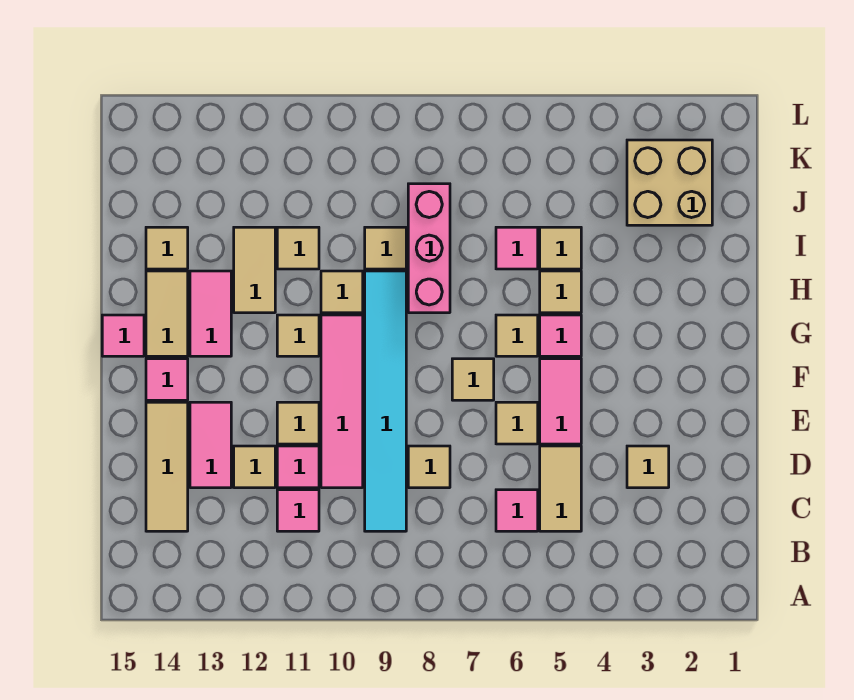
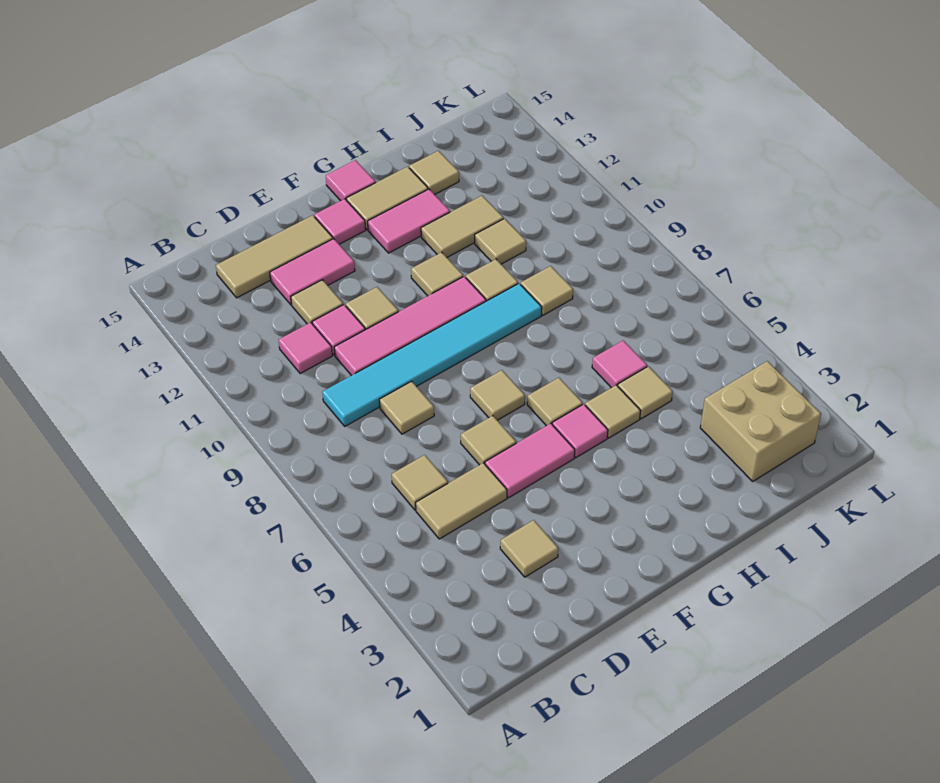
pink 1x1 tile [496,490,538,531] -> tan 1x1 tile [392,455,448,510]
pink 1x3 brick [408,184,450,313] -> none

